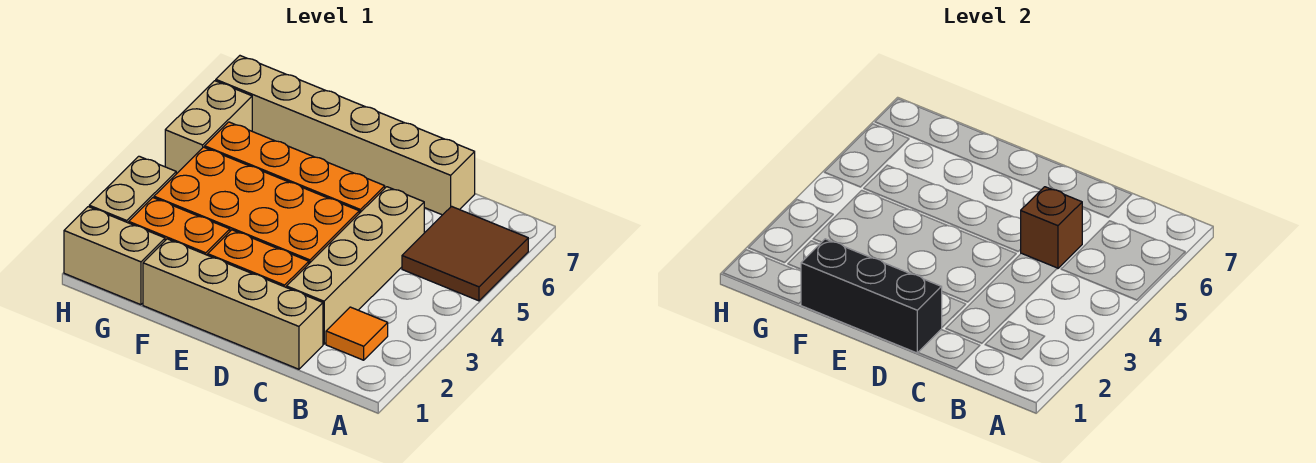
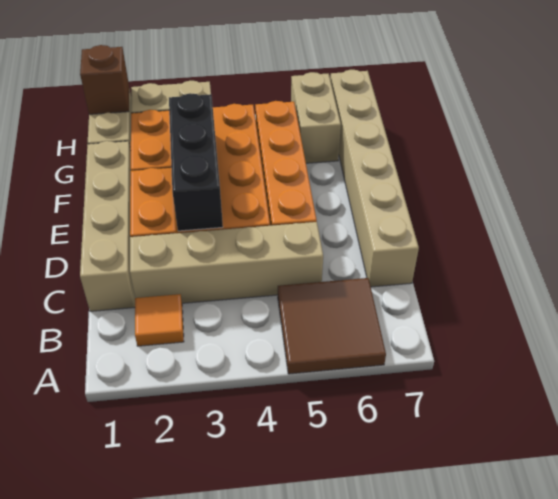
brown 1x1 brick [1020,187,1082,268] -> brown 1x1 brick moved to [80,45,129,114]
black 1x3 brick [801,239,942,353] -> black 1x3 brick moved to [169,93,223,231]
tan 1x2 brick [165,81,252,174] -> tan 1x2 brick turned to [291,72,341,163]

